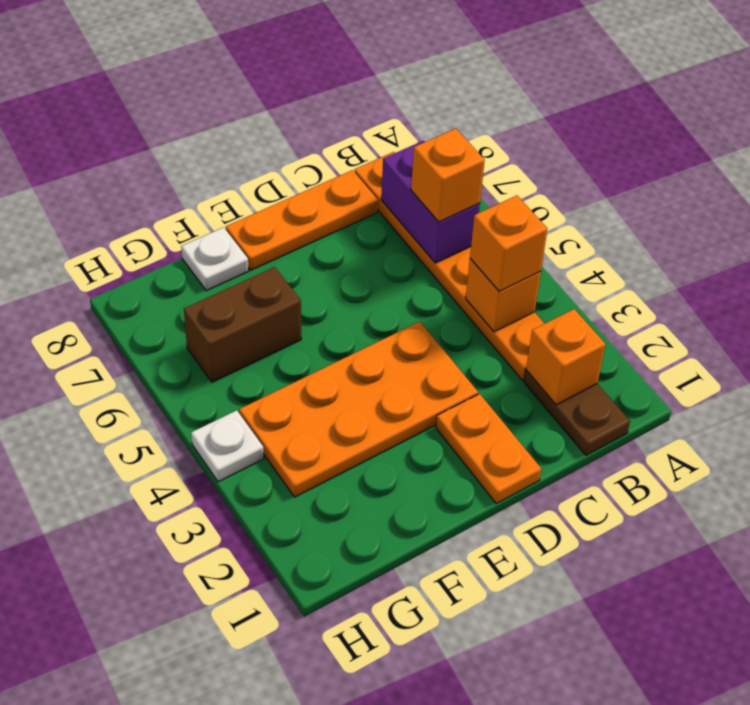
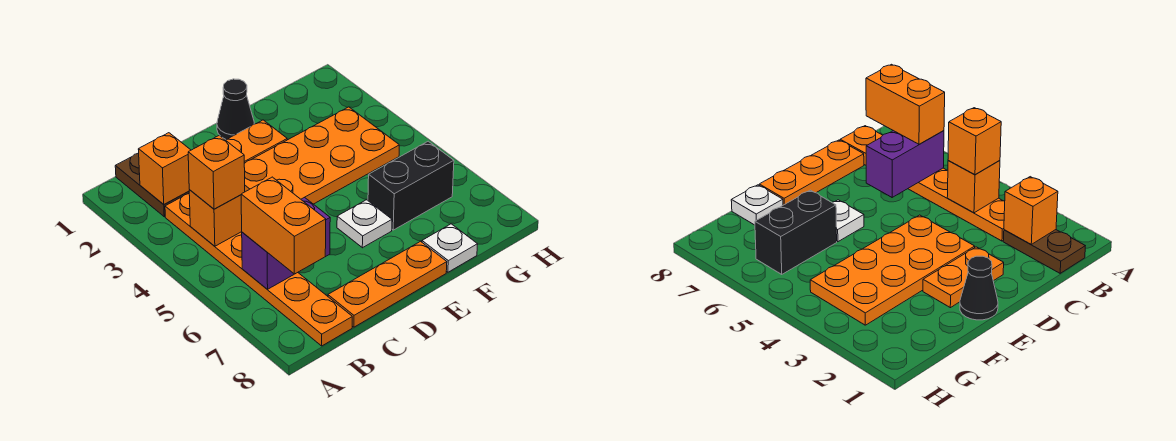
purple 1x2 brick [381,141,480,263] -> purple 1x2 brick turned to [242,197,330,289]
orange 1x1 brick [411,129,485,222] -> orange 1x2 brick [241,177,326,274]
orange 1x2 plate [436,394,541,503] -> orange 1x2 plate turned to [226,120,287,163]
none -> black 1x1 cone [217,79,254,140]
brown 1x2 brick [184,267,301,382] -> black 1x2 brick [368,141,454,230]
white 1x1 plate [191,410,264,482] -> white 1x1 plate moved to [337,200,392,248]

